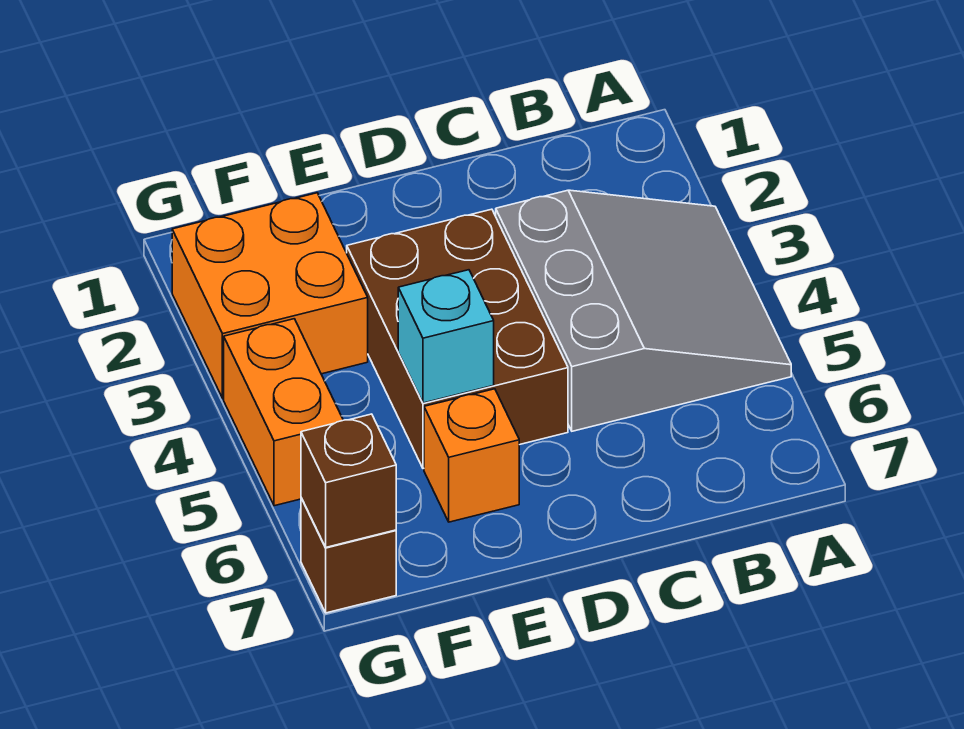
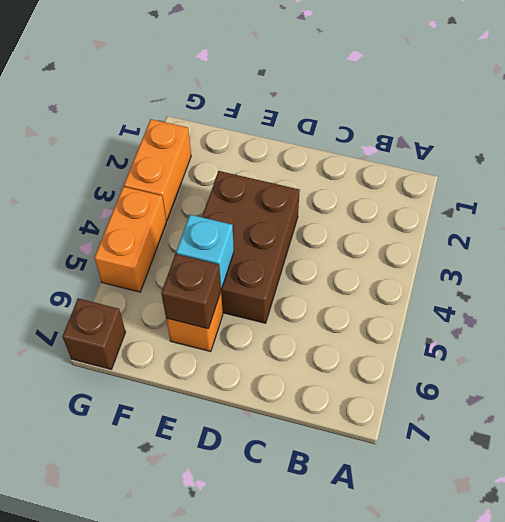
grey 3x3 slope [496,190,791,431] -> none
orange 2x2 brick [172,193,368,398] -> orange 1x2 brick [124,119,191,221]
brown 1x1 brick [301,414,396,547] -> brown 1x1 brick moved to [161,254,221,329]

